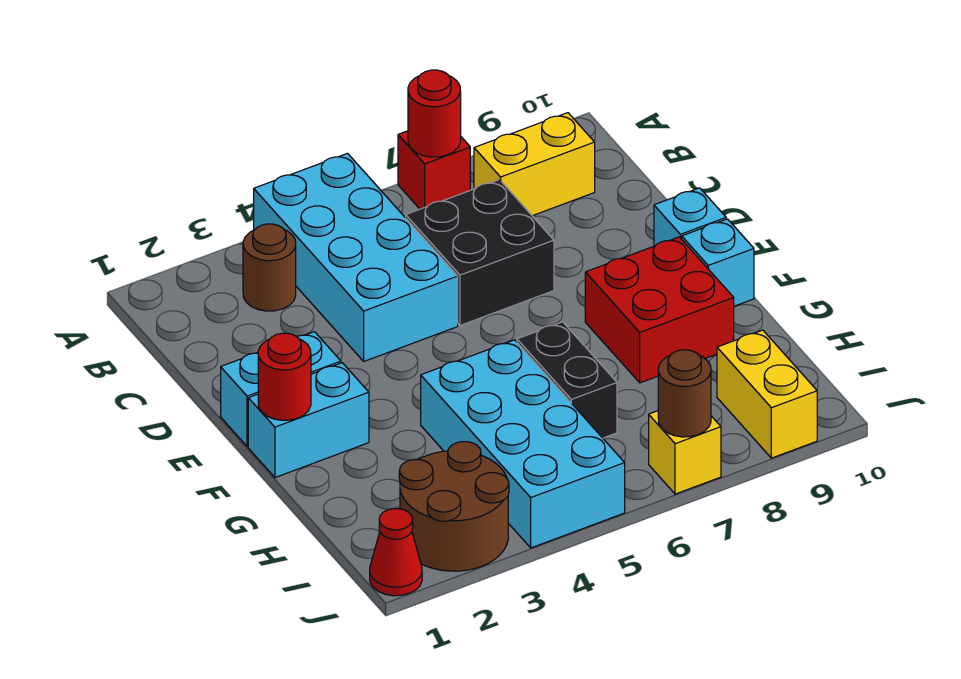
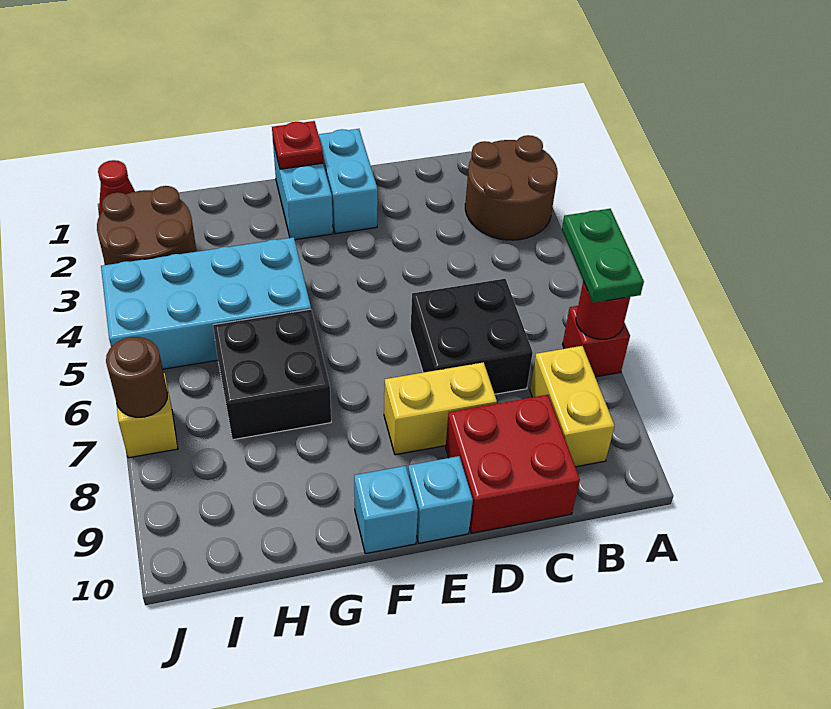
cyan 2x4 brick [254,153,458,361] -> none
none -> green 1x2 plate [562,209,644,303]
brown 1x1 round brick [243,224,296,311] -> brown 2x2 round brick [465,135,558,240]
red 1x1 round brick [258,333,311,420] -> red 1x1 plate [272,121,323,169]
red 2x2 brick [585,237,734,383] -> red 2x2 brick moved to [446,395,580,533]
black 1x2 brick [517,322,617,438] -> black 2x2 brick [213,309,331,440]
yellow 1x2 brick [717,330,817,458] -> yellow 1x2 brick moved to [384,362,497,455]

